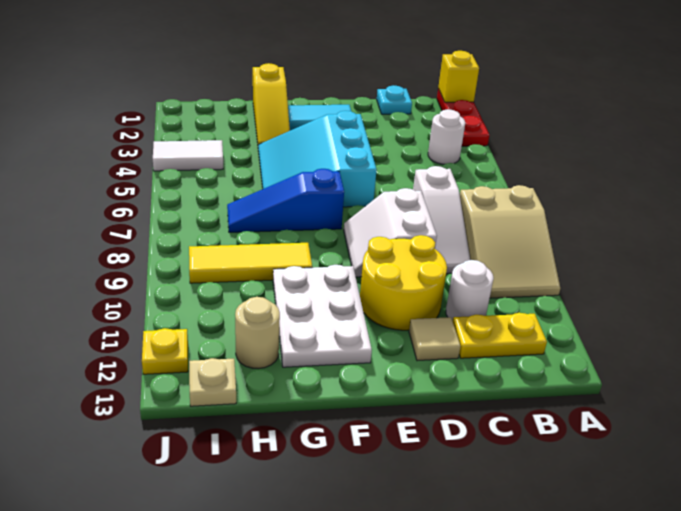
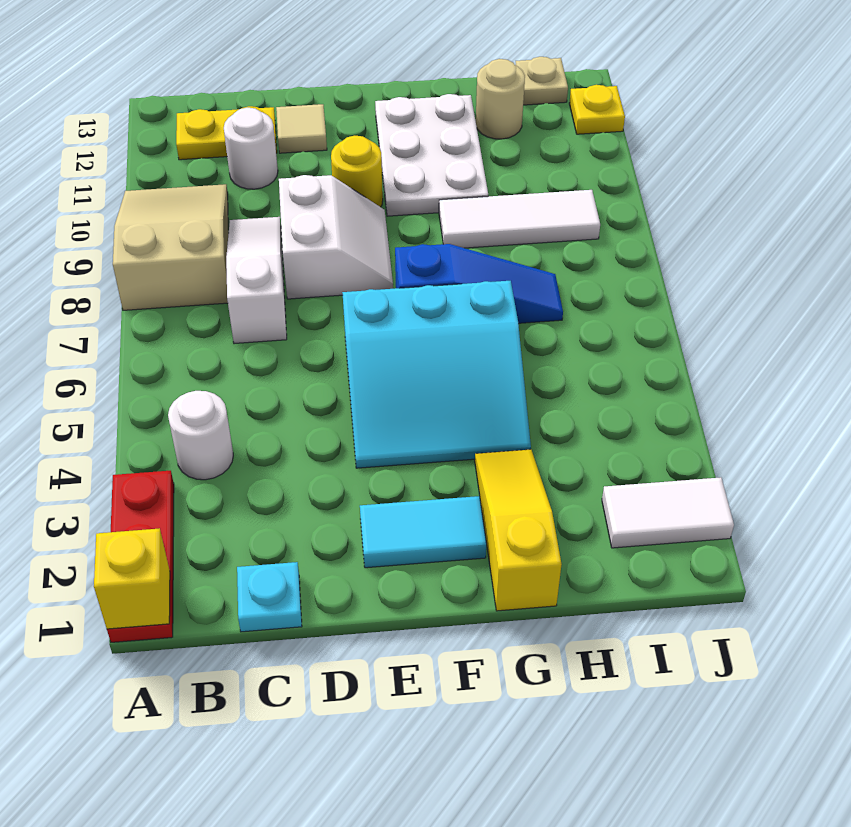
yellow 2x2 round brick [360,235,447,330] -> yellow 1x1 round brick [331,136,383,207]
cyan 3x3 slope [258,111,377,207] -> cyan 3x3 slope turned to [342,281,531,468]
yellow 1x3 tile [189,243,312,283] -> white 1x3 tile [439,190,600,248]
white 1x2 tile [153,140,223,171] -> white 1x2 tile moved to [602,477,734,548]

